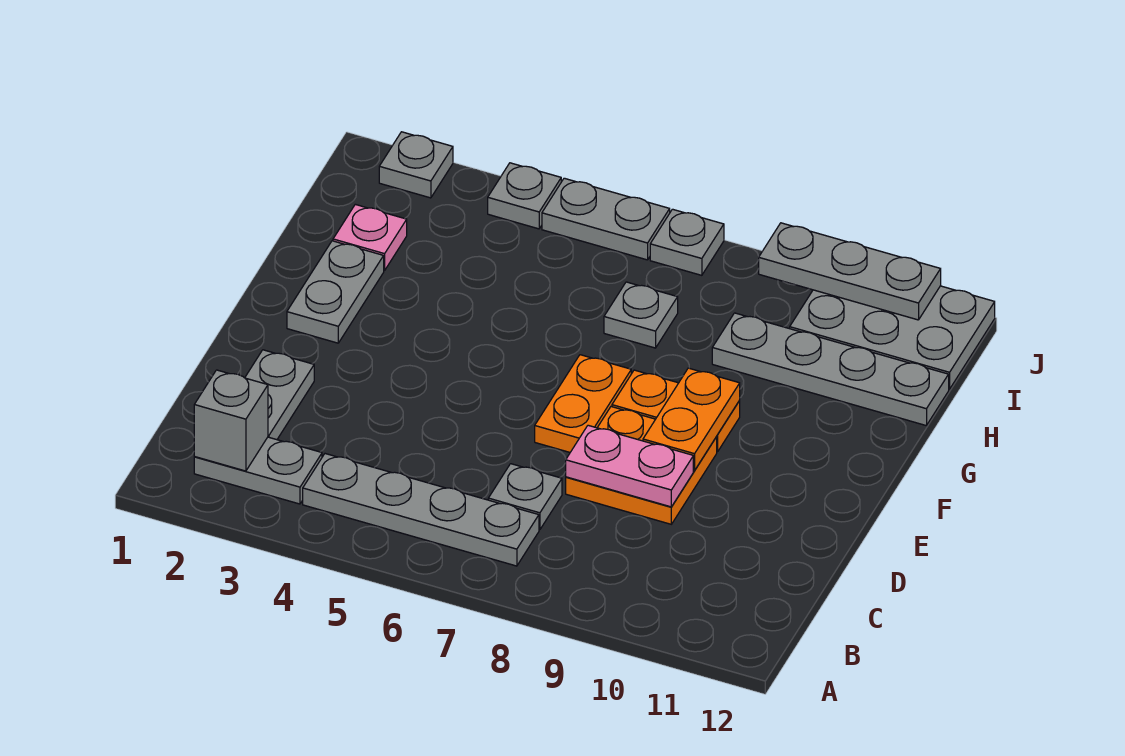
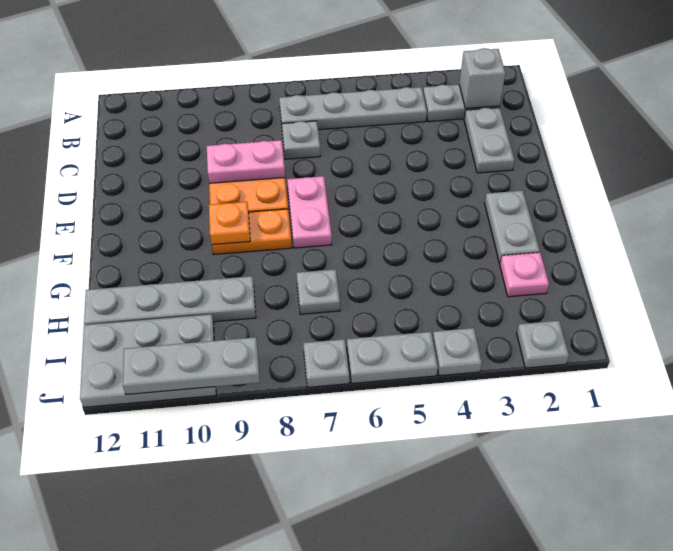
orange 1x2 plate [535,355,631,452] -> pink 1x2 plate [287,176,332,248]
orange 1x2 plate [643,368,740,471] -> orange 1x1 plate [209,202,250,245]

